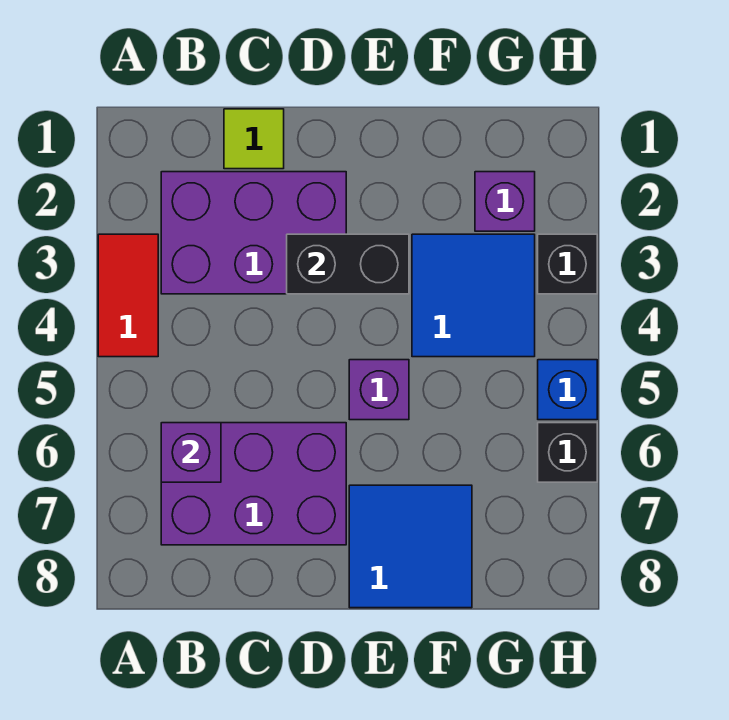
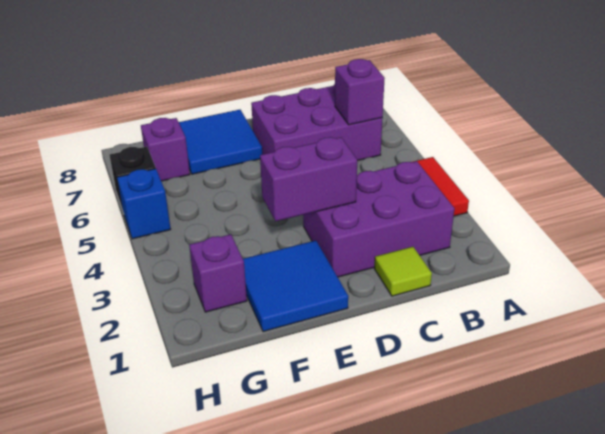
black 1x2 brick [287,234,409,294] -> purple 1x2 brick [260,137,357,221]
purple 1x1 brick [349,360,409,420] -> purple 1x1 brick moved to [141,118,190,181]
blue 2x2 tile [412,234,535,357] -> blue 2x2 tile moved to [243,240,348,332]
black 1x1 brick [538,234,597,294] -> none

